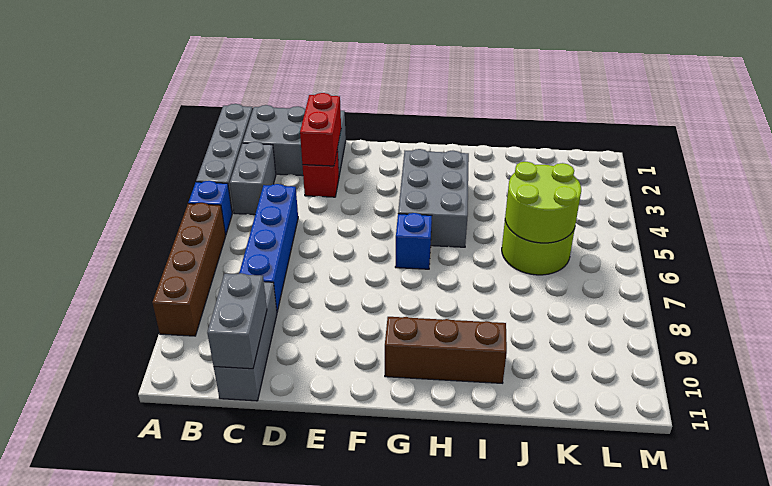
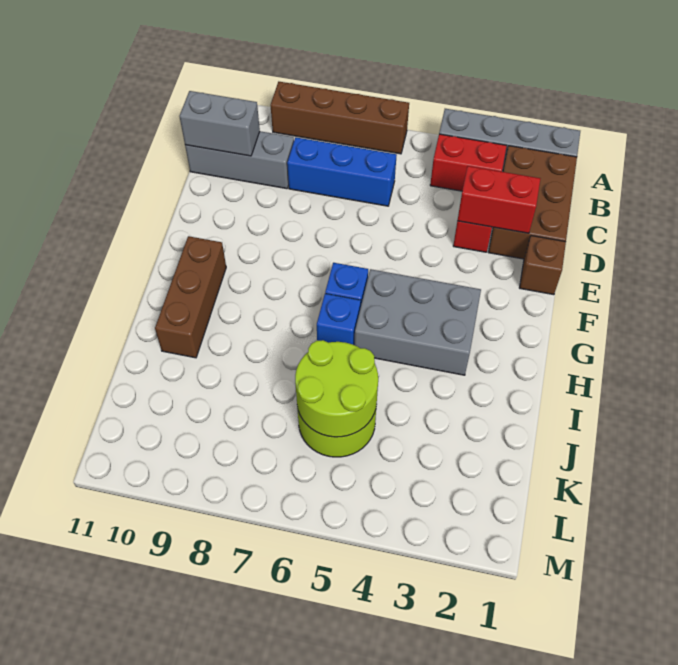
blue 1x1 brick [188,181,232,235] -> blue 1x1 brick moved to [317,294,361,345]
grey 2x3 brick [243,105,346,176] -> brown 2x3 brick [489,146,577,259]
grey 1x2 brick [230,142,276,215] -> red 1x2 brick [430,134,506,191]
blue 1x4 brick [239,184,298,312] -> blue 1x3 brick [287,137,397,206]
none -> brown 1x1 brick [520,236,566,295]

